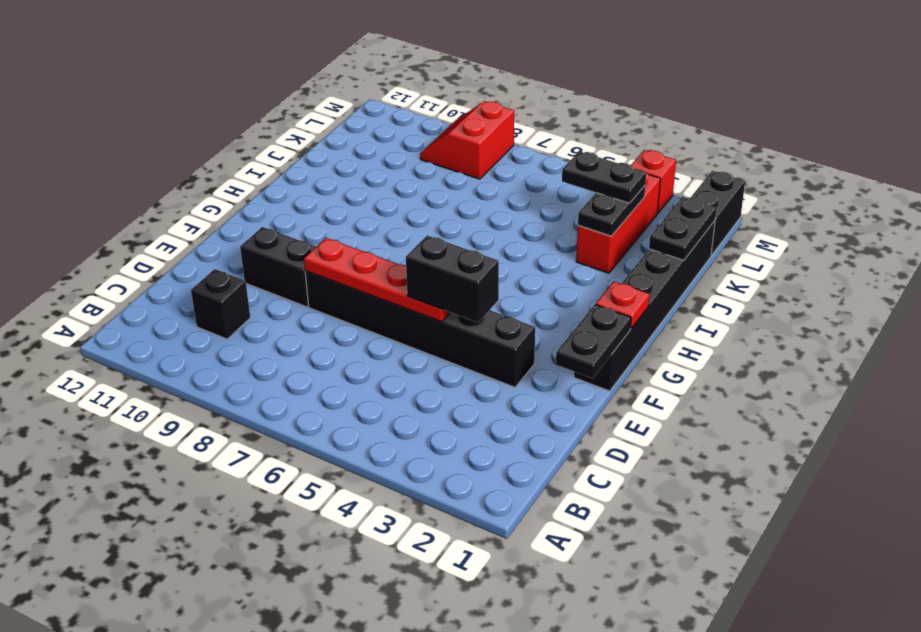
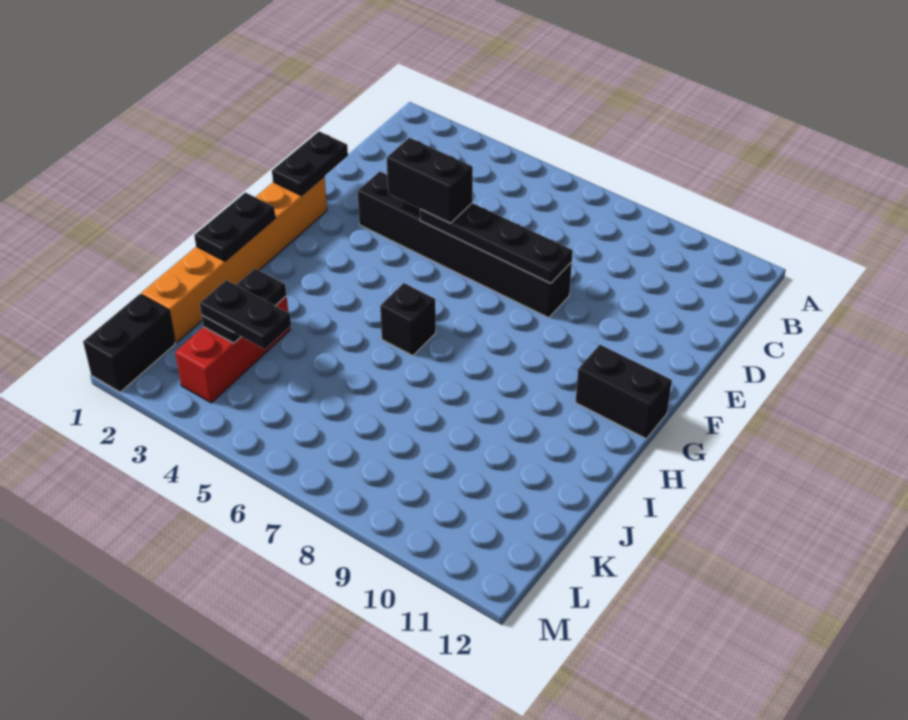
black 1x1 brick [191,269,250,339] -> black 1x1 brick moved to [380,283,436,356]
red 1x4 plate [304,238,451,322] -> black 1x4 plate [420,203,573,283]
black 1x2 brick [240,227,316,307] -> black 1x2 brick moved to [575,345,672,439]
black 1x6 brick [574,221,715,391] -> orange 1x6 brick [141,177,327,343]
red 1x1 plate [596,282,650,328] -> none
black 1x2 plate [649,197,717,260] -> black 1x2 plate moved to [194,192,275,261]
red 2x2 slope [420,101,514,179] -> none
red 1x1 brick [631,150,676,213] -> none

